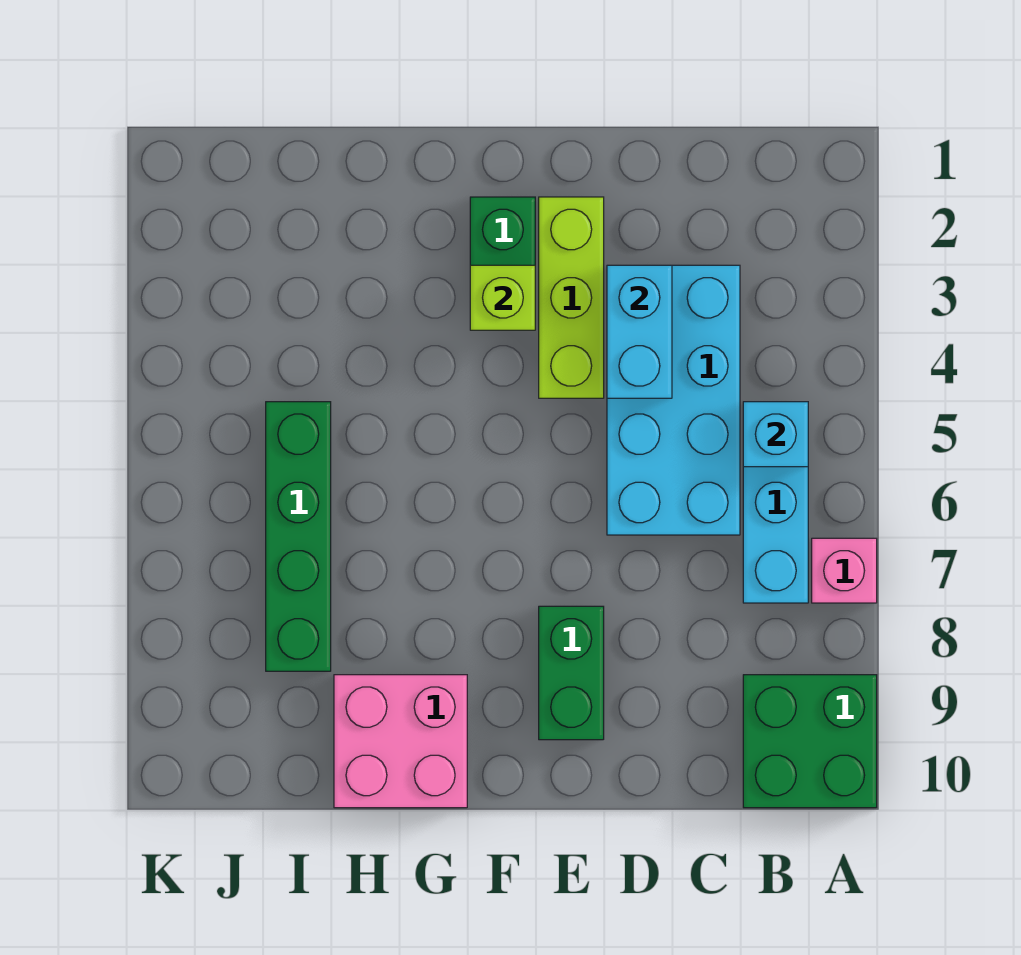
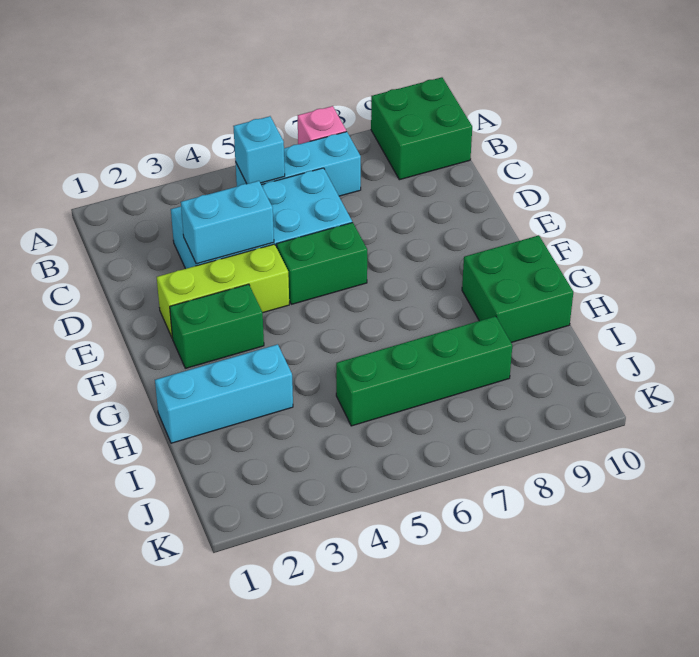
green 1x2 brick [539,606,604,740] -> green 1x2 brick moved to [277,222,367,304]
lime 1x1 brick [470,265,535,330] -> none
pink 2x2 brick [334,675,467,808] -> green 2x2 brick [462,235,573,343]
none -> cyan 1x3 brick [155,344,293,443]

